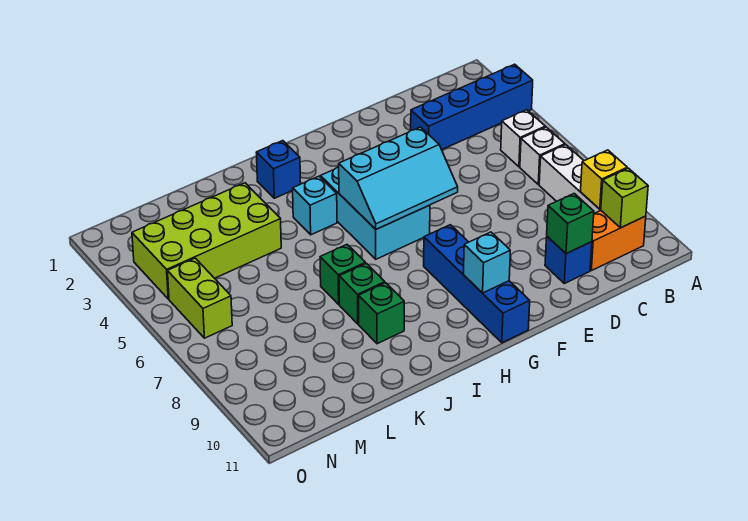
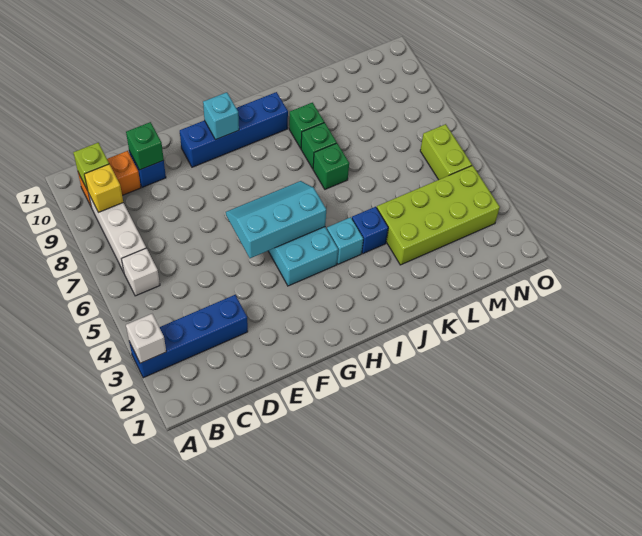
white 1x1 brick [501,110,545,167] -> white 1x1 brick moved to [126,314,166,363]
blue 1x4 brick [424,225,530,343] -> blue 1x4 brick turned to [179,92,288,167]
blue 1x1 brick [256,141,301,198] -> blue 1x1 brick moved to [352,207,388,253]

